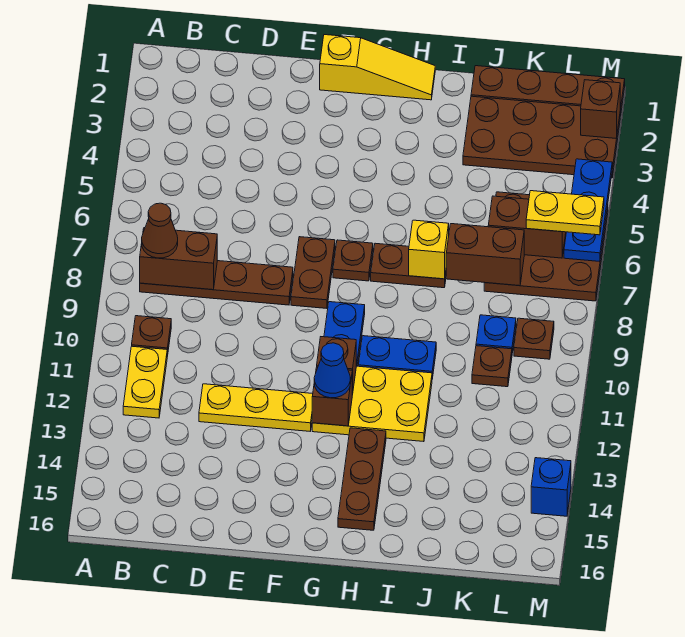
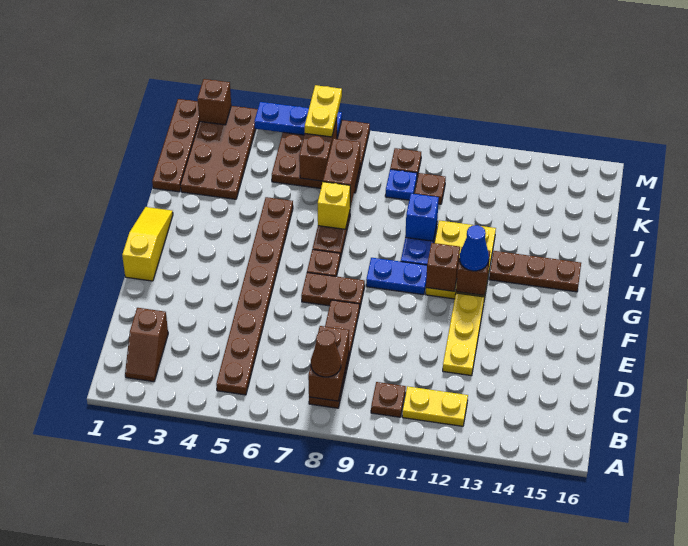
none -> brown 1x2 slope [125,308,168,382]
none -> brown 1x8 plate [216,197,293,395]
blue 1x1 brick [531,458,571,516] -> blue 1x1 brick moved to [405,193,439,241]

